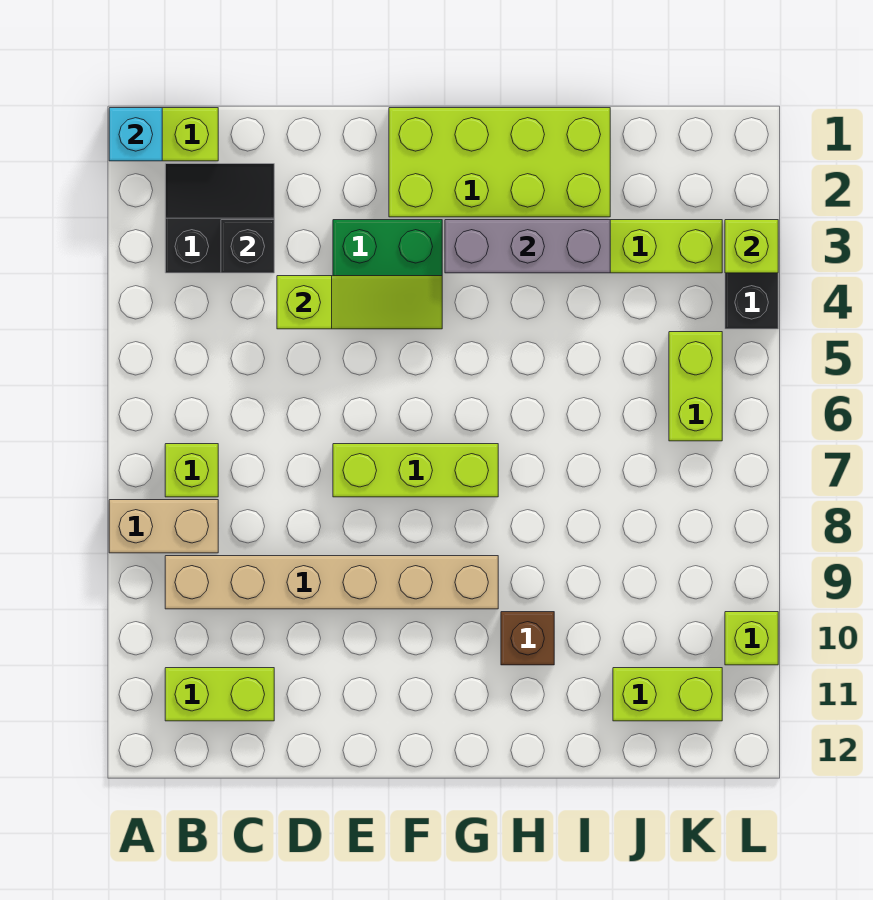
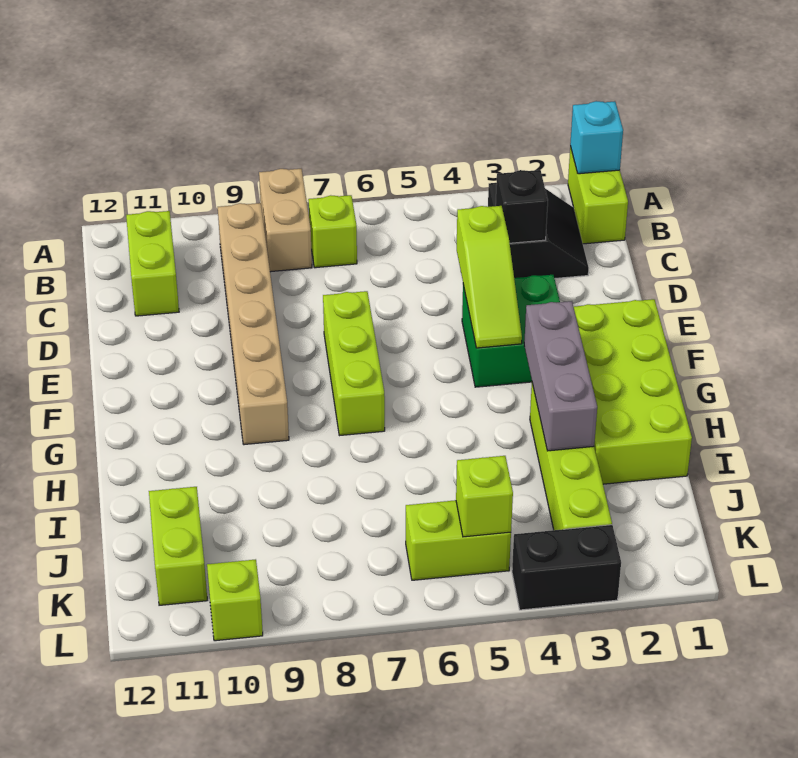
brown 1x1 brick [501,612,554,665] -> none
lime 1x1 brick [725,220,778,273] -> lime 1x1 brick moved to [456,456,513,537]

